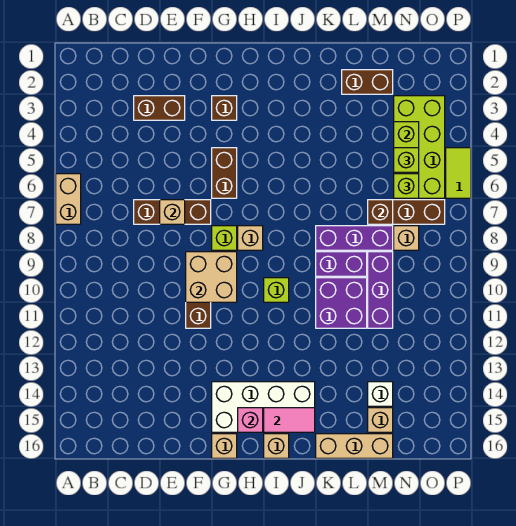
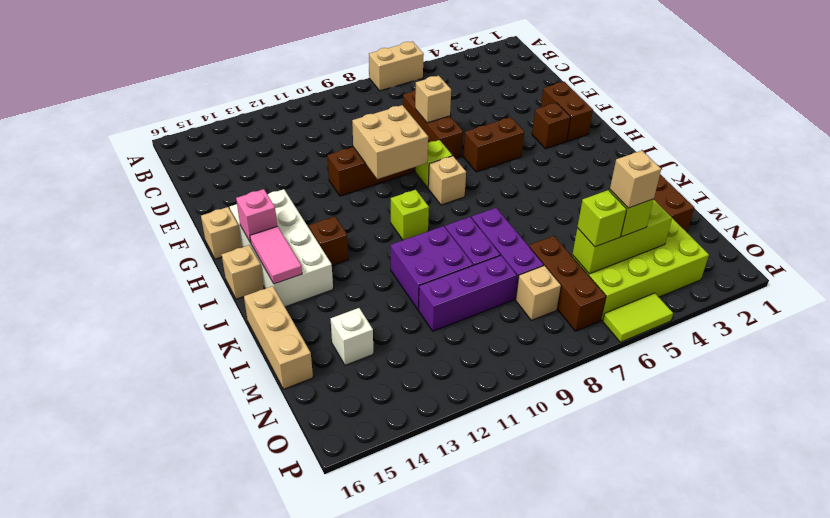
brown 1x2 brick [134,96,185,120] -> brown 1x2 brick moved to [541,82,593,141]
brown 1x1 brick [368,200,393,224] -> brown 1x1 brick moved to [309,217,348,265]
tan 1x1 brick [368,408,393,432] -> tan 1x1 brick moved to [610,150,661,208]

